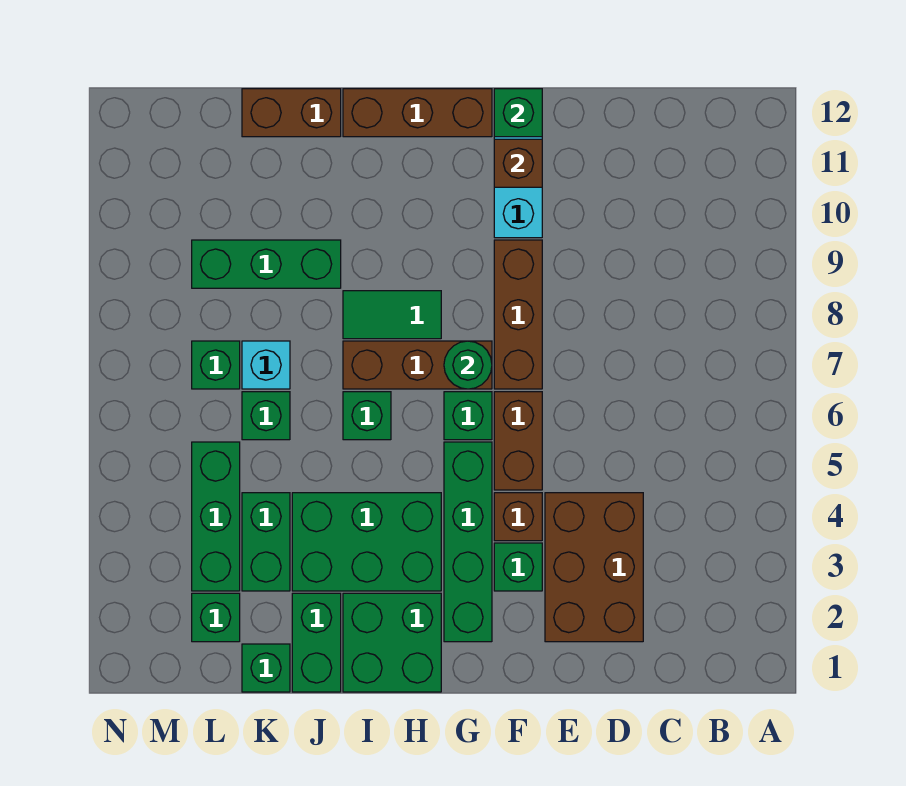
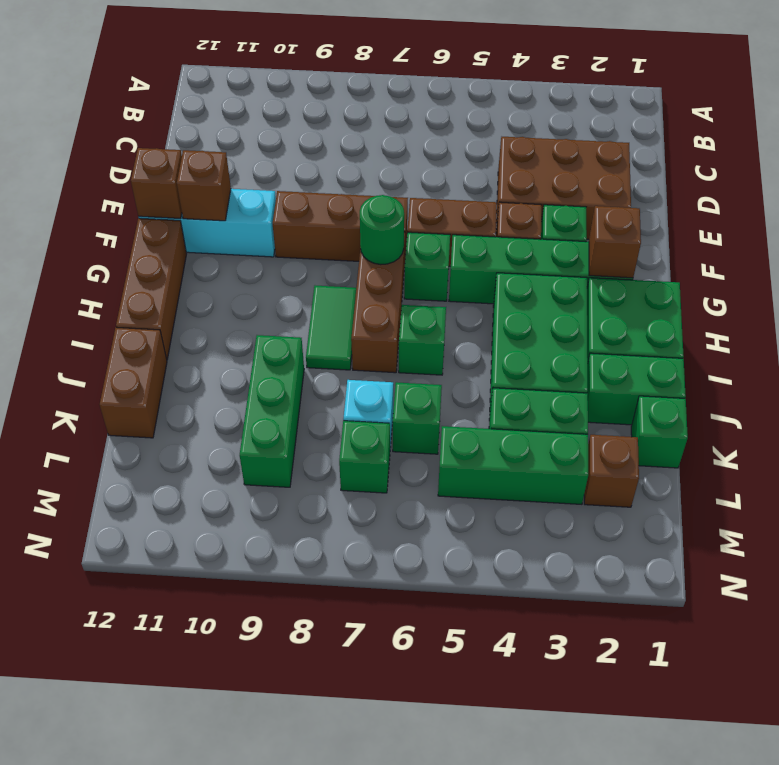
green 1x1 brick [494,89,542,137] -> brown 1x1 brick [131,148,182,218]
none -> brown 1x1 brick [589,206,641,278]
green 1x1 brick [192,593,240,642] -> brown 1x1 brick [584,435,639,507]

